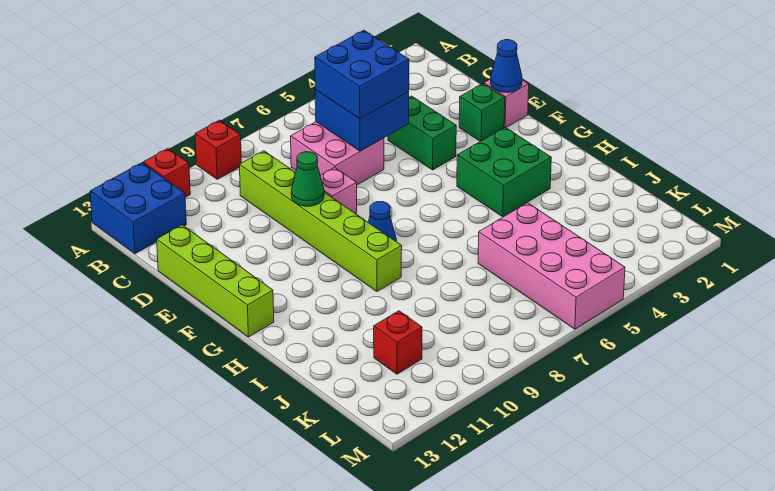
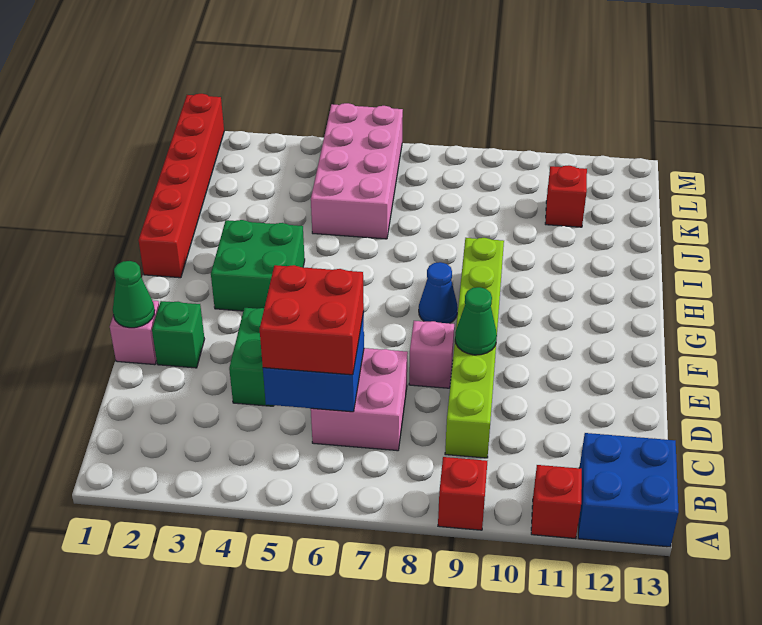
blue 2x2 brick [315,30,409,119] -> red 2x2 brick [260,265,364,375]
lime 1x4 brick [157,225,274,337] -> none
blue 1x1 cone [491,40,522,93] -> green 1x1 cone [113,261,155,328]
none -> red 1x6 brick [138,94,224,278]

